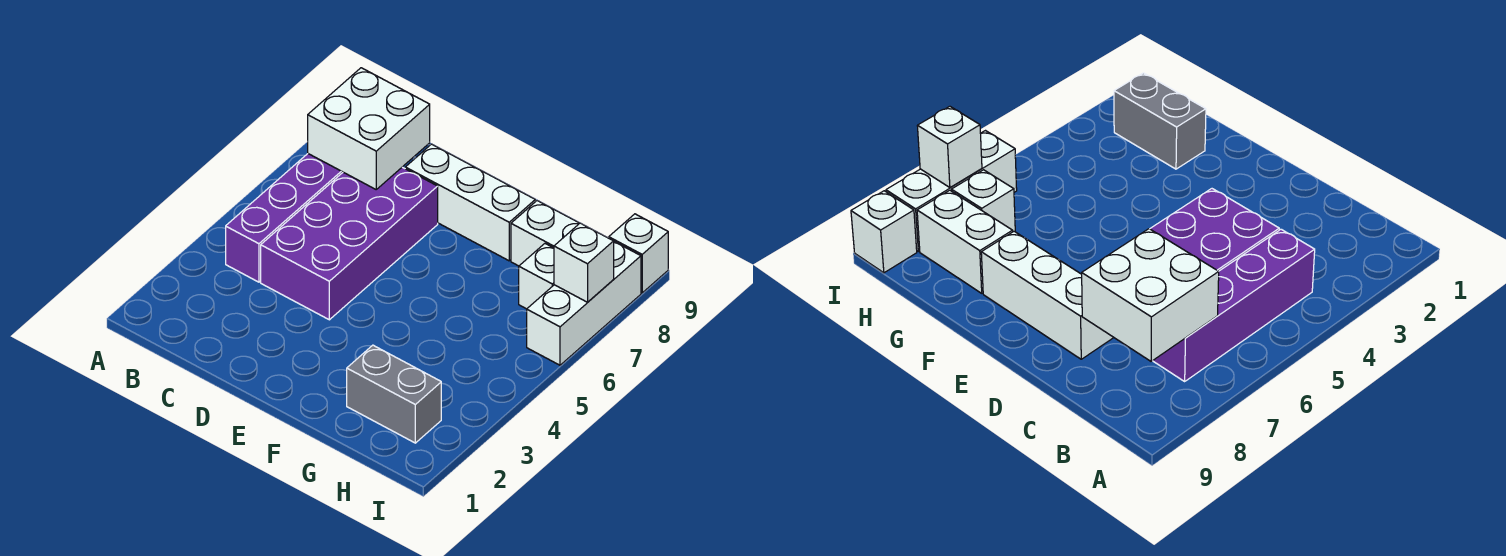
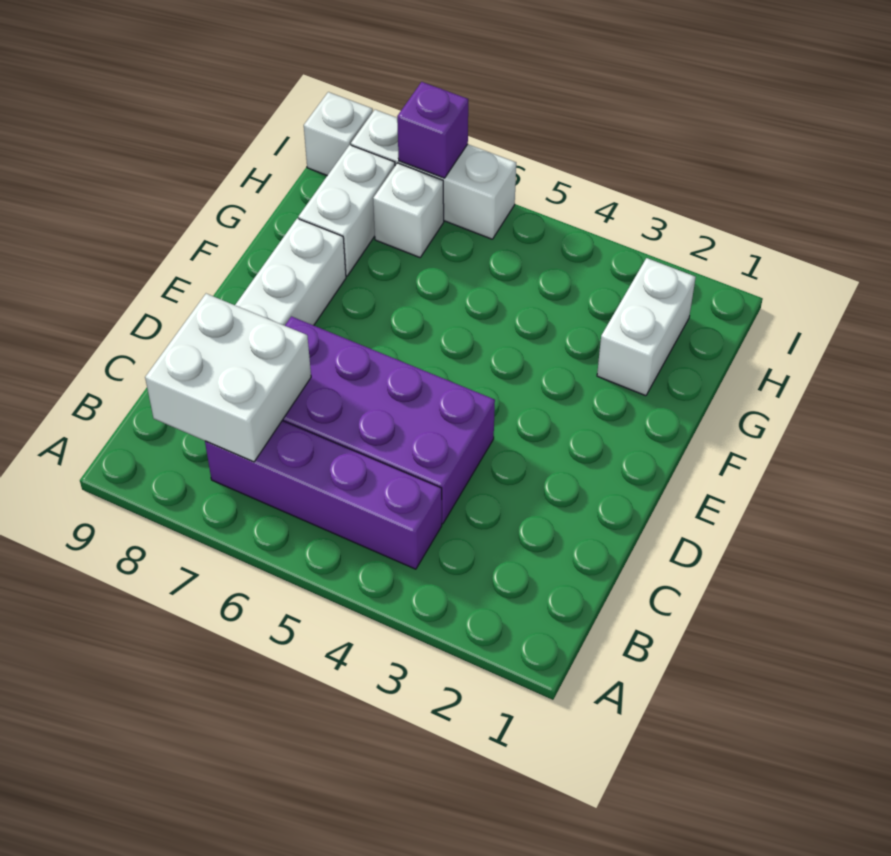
grey 1x2 brick [347,345,441,443] -> white 1x2 brick [597,258,696,396]
white 1x1 brick [554,223,614,302] -> purple 1x1 brick [397,82,468,178]

